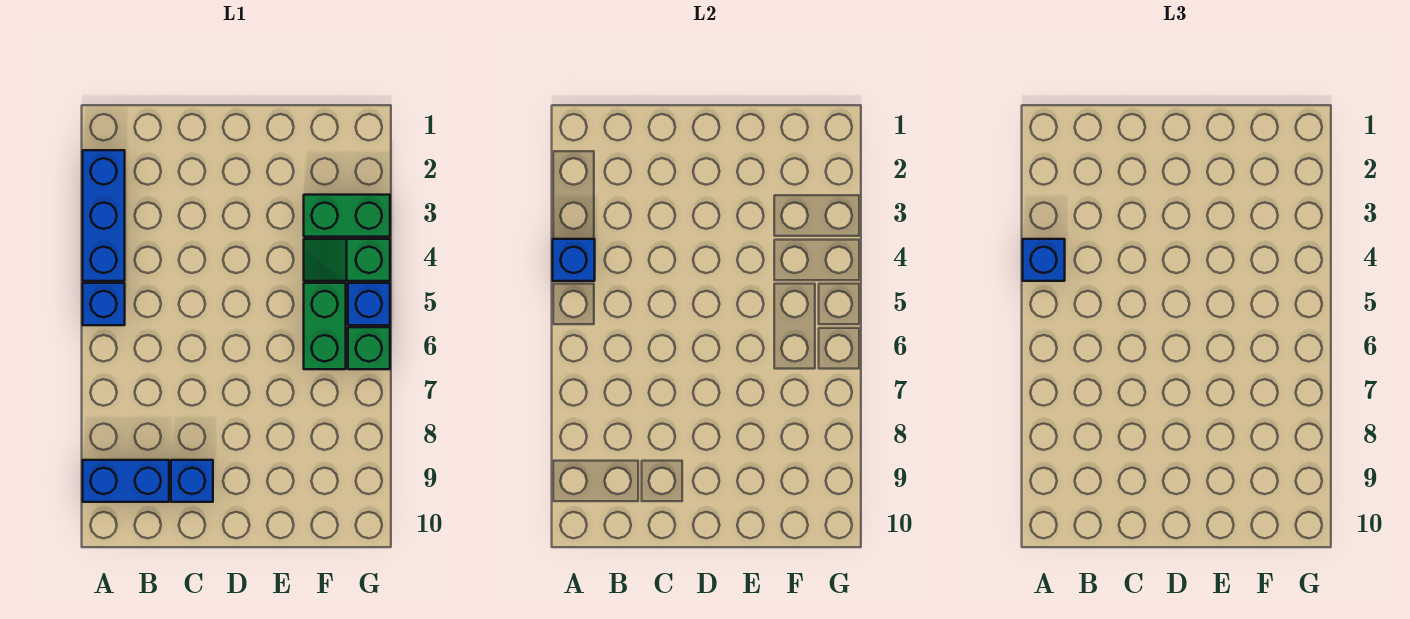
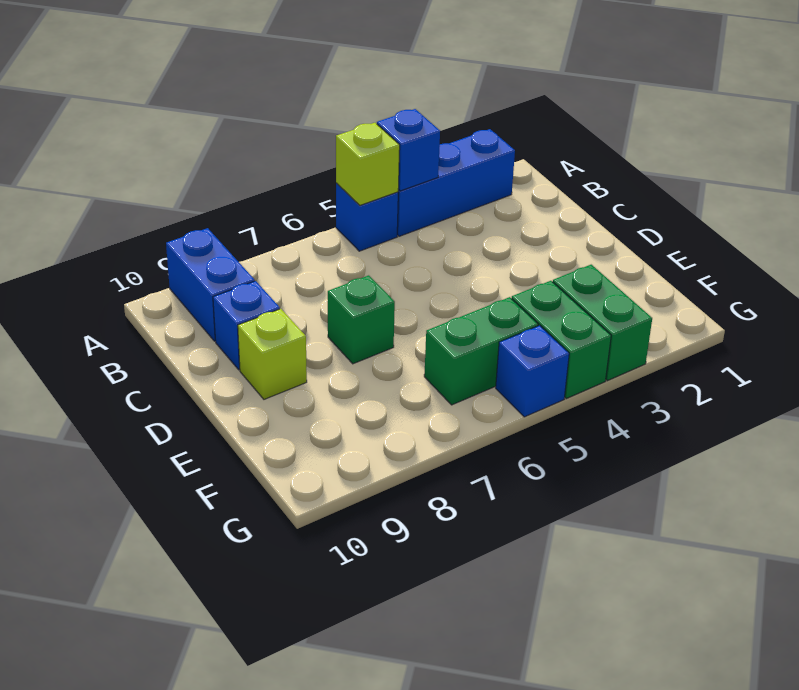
blue 1x1 brick [1023,239,1065,281] -> none
none -> lime 1x1 brick [336,123,400,205]
none -> lime 1x1 brick [238,309,307,399]
green 1x2 slope [304,239,390,281] -> green 1x2 brick [512,281,611,398]
green 1x1 brick [348,327,390,369] -> green 1x1 brick moved to [328,275,395,364]

